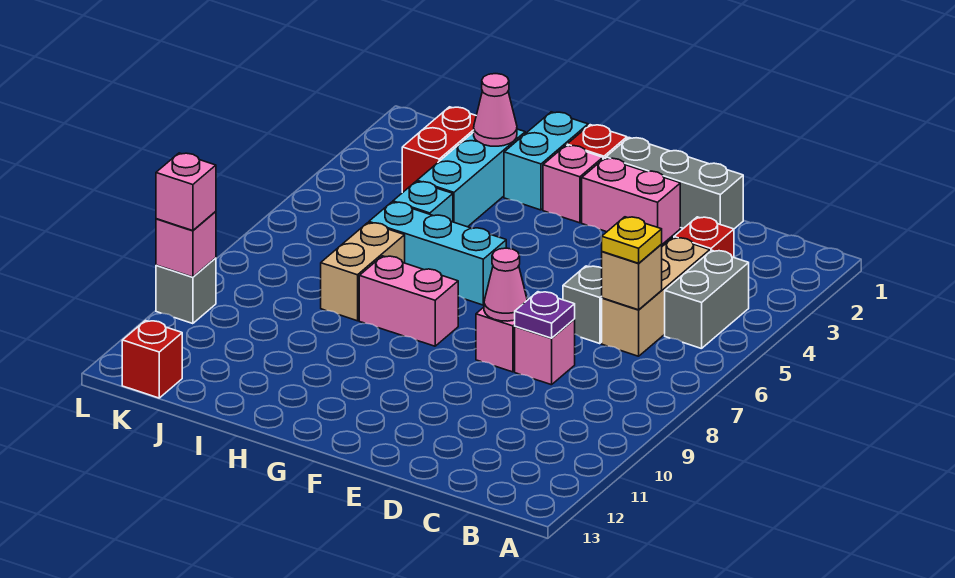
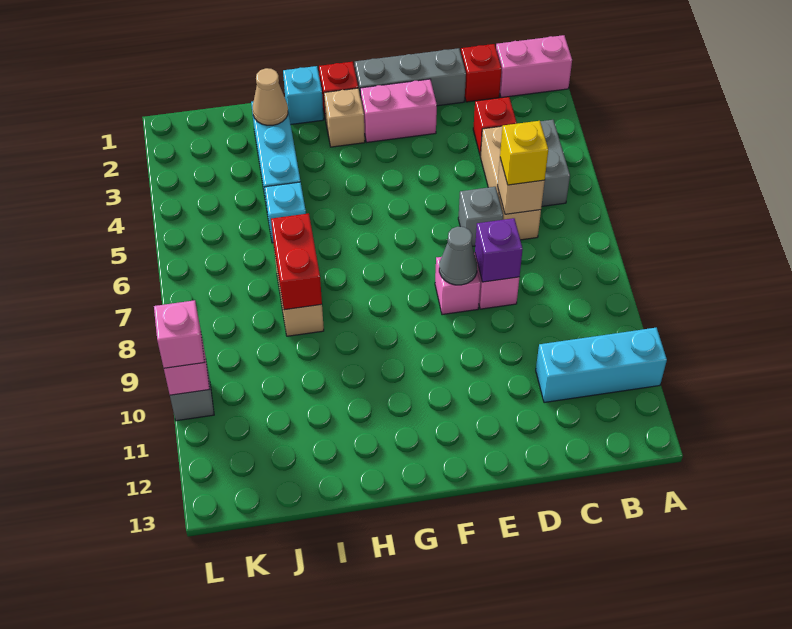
yellow 1x1 plate [602,217,662,263] -> yellow 1x1 brick [500,121,548,185]
purple 1x1 plate [515,292,575,338] -> purple 1x1 brick [475,218,523,282]
pink 1x1 cone [484,248,527,321] -> grey 1x1 cone [439,227,477,285]
pink 1x1 brick [543,145,603,223] -> tan 1x1 brick [324,88,365,147]
cyan 1x3 brick [369,202,506,305] -> cyan 1x3 brick moved to [536,328,667,403]
pink 1x2 brick [359,256,458,346] -> pink 1x2 brick moved to [496,35,572,98]
cyan 1x2 brick [504,112,588,210] -> cyan 1x1 brick [283,66,324,124]
pink 1x1 cone [474,74,517,146] -> tan 1x1 cone [253,68,288,125]
red 1x2 brick [402,107,476,193] -> red 1x2 brick moved to [271,213,322,310]
red 1x1 brick [122,321,182,398] -> red 1x1 brick moved to [461,44,501,102]

